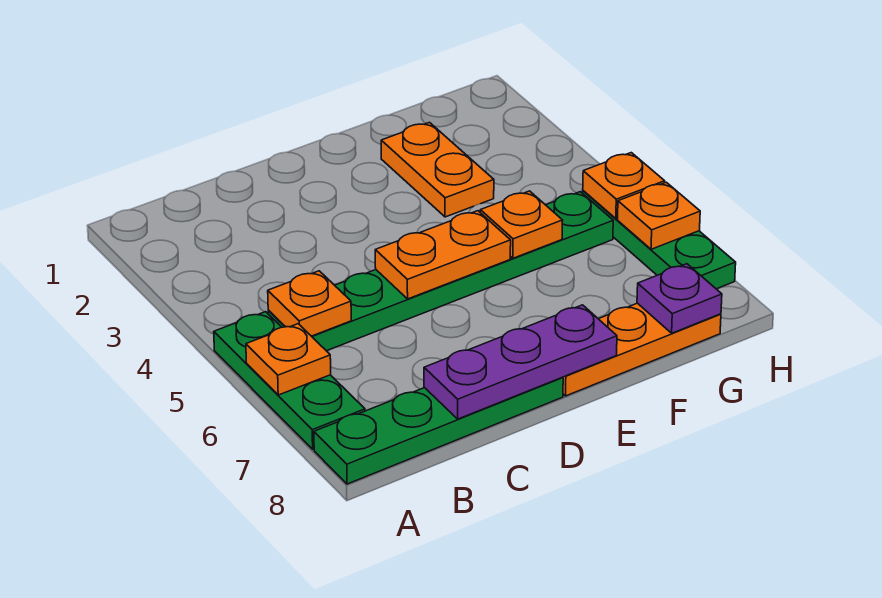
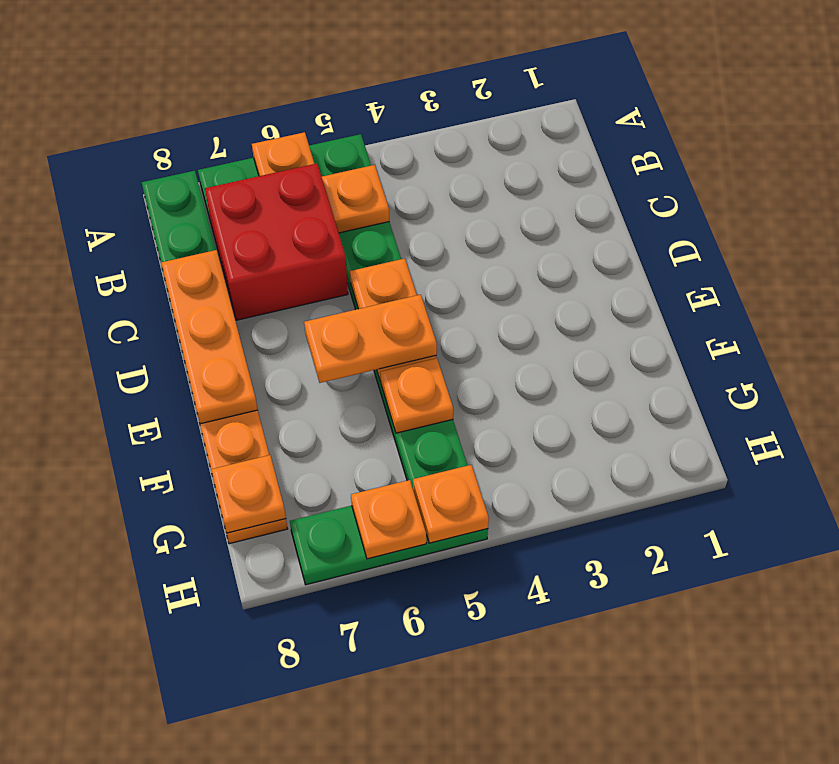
none -> red 2x2 brick [205,164,348,320]
purple 1x3 plate [424,305,617,419] -> orange 1x3 plate [161,250,258,424]
orange 1x2 plate [381,122,494,217] -> orange 1x2 plate moved to [304,295,437,383]
purple 1x1 plate [637,264,722,333] -> orange 1x1 plate [211,455,286,533]

